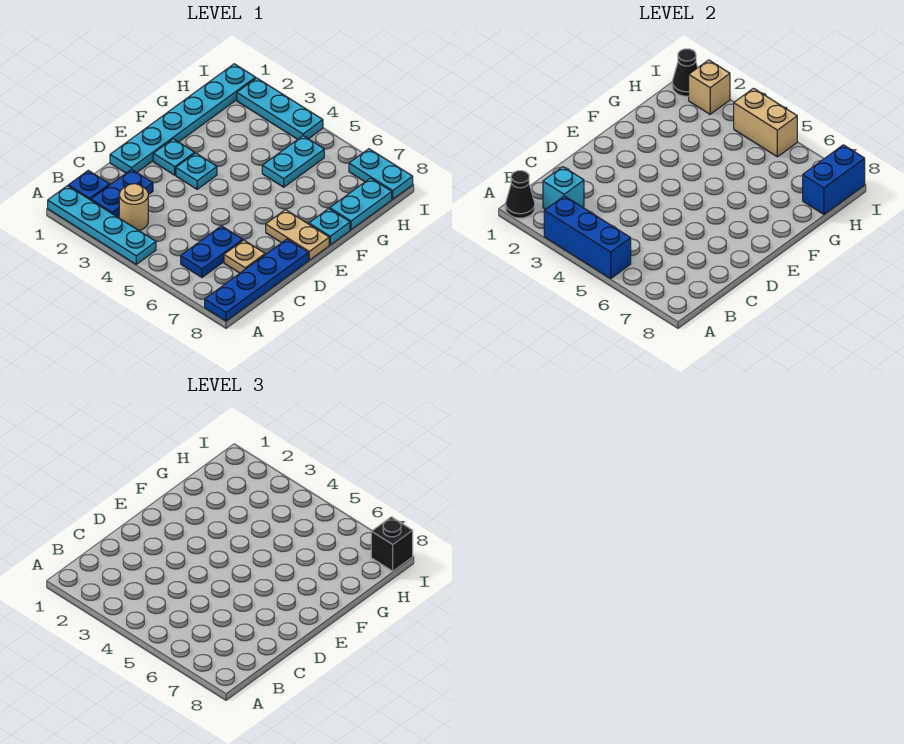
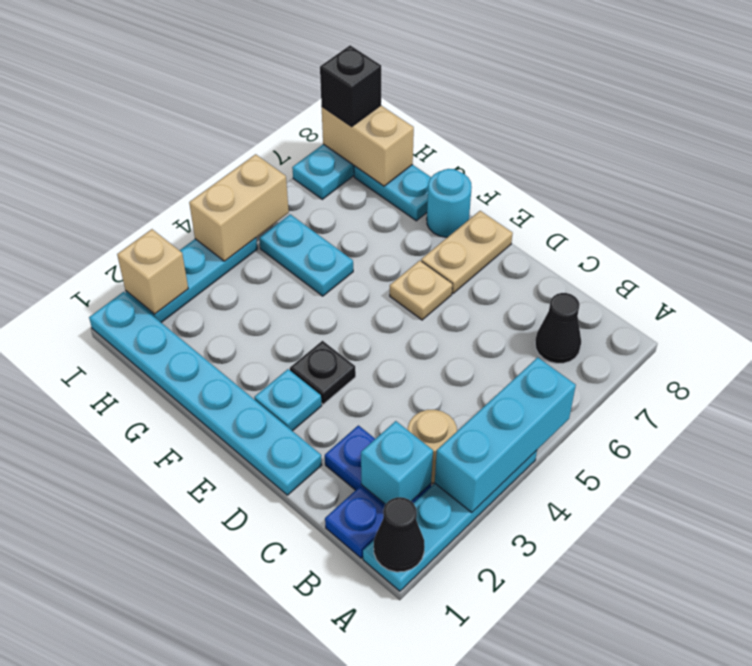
blue 1x3 brick [544,196,631,278] -> cyan 1x3 brick [435,357,576,512]
blue 1x4 plate [205,239,308,321] -> none
blue 1x2 plate [181,226,243,277] -> none
tan 1x1 plate [224,240,265,273] -> tan 1x1 plate moved to [390,260,452,320]
cyan 1x1 plate [176,153,217,189] -> black 1x1 plate [290,341,356,404]
cyan 1x1 plate [309,209,350,245] -> cyan 1x1 round brick [427,169,472,237]
blue 1x2 brick [803,145,865,214] -> tan 1x2 brick [322,106,414,186]
black 1x1 cone [672,49,698,96] -> black 1x1 cone moved to [535,293,581,363]

